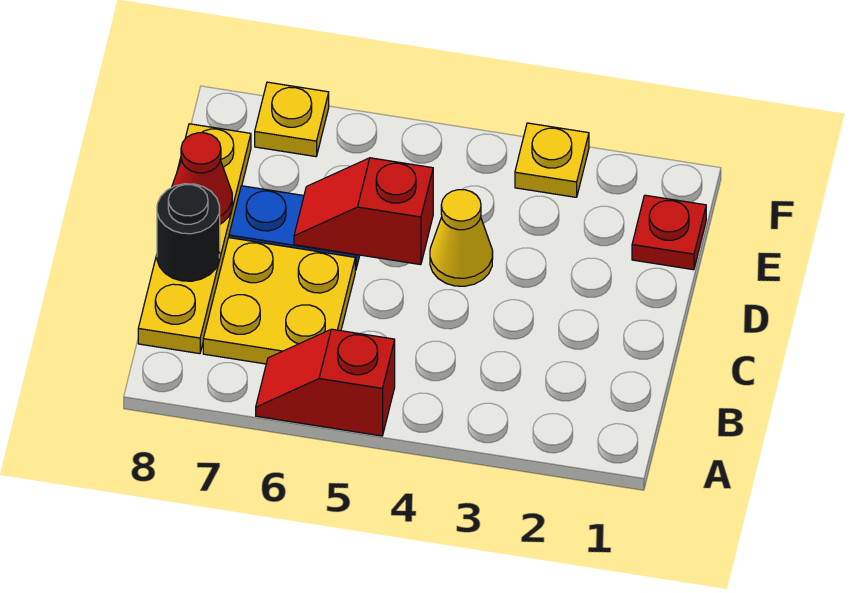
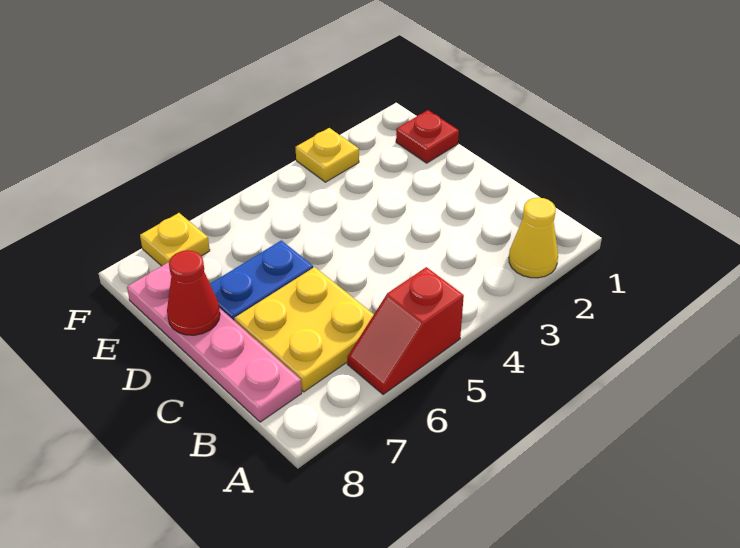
yellow 1x4 plate [138,124,251,354] -> pink 1x4 plate [127,263,302,422]
black 1x1 round brick [157,184,220,281] -> none
yellow 1x1 cone [430,190,493,286] -> yellow 1x1 cone moved to [509,198,558,278]
red 1x2 slope [294,158,433,265] -> none

